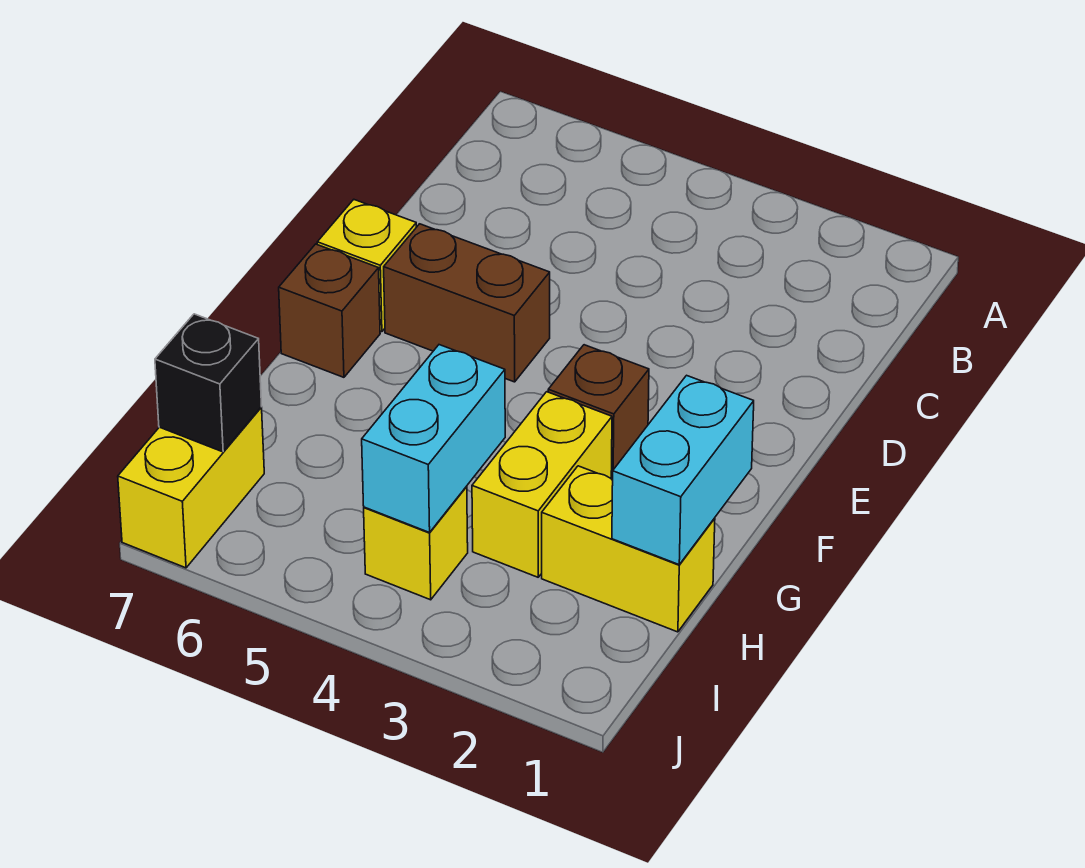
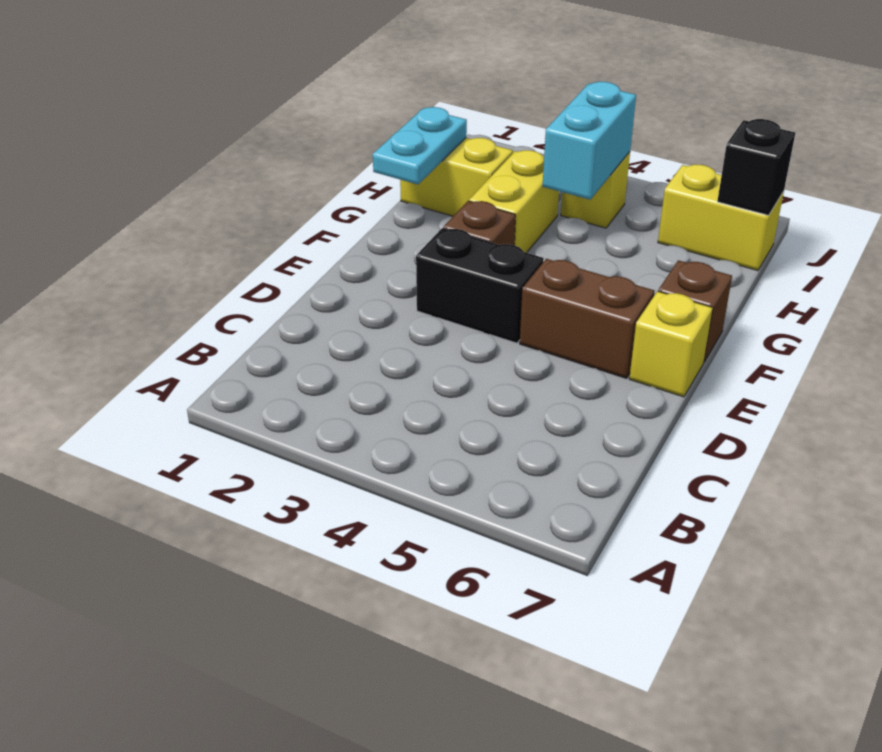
none -> black 1x2 brick [416,228,544,343]
cyan 1x2 brick [612,375,754,565] -> cyan 1x2 plate [373,107,467,184]
yellow 1x2 brick [118,407,264,568] -> yellow 1x2 brick turned to [658,165,784,271]

